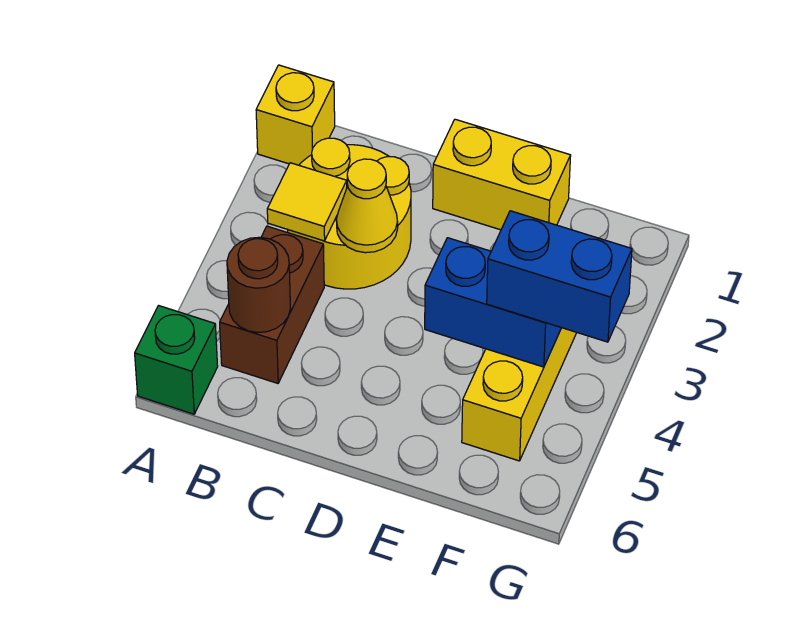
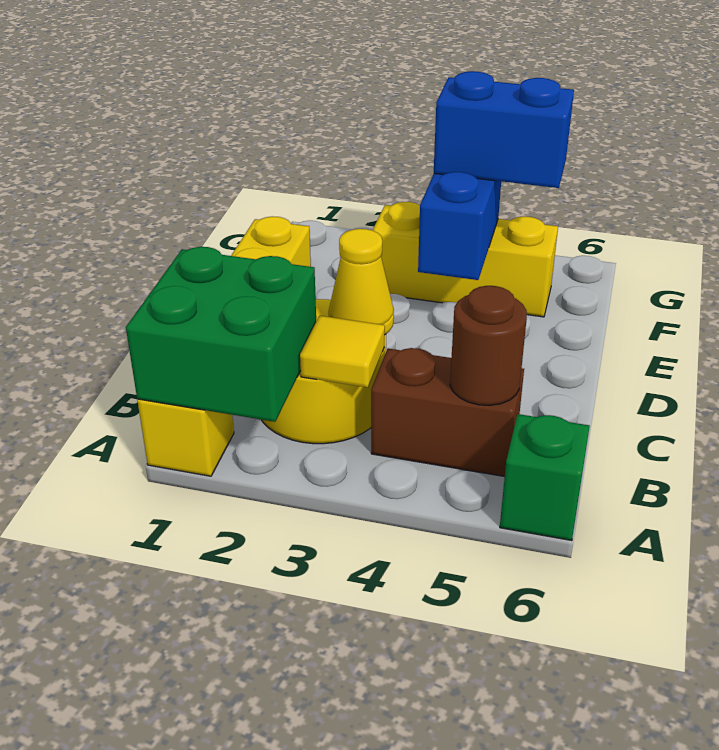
none -> green 2x2 brick [126,247,316,422]
blue 1x2 brick [487,211,632,342] -> blue 1x2 brick turned to [434,71,574,188]

